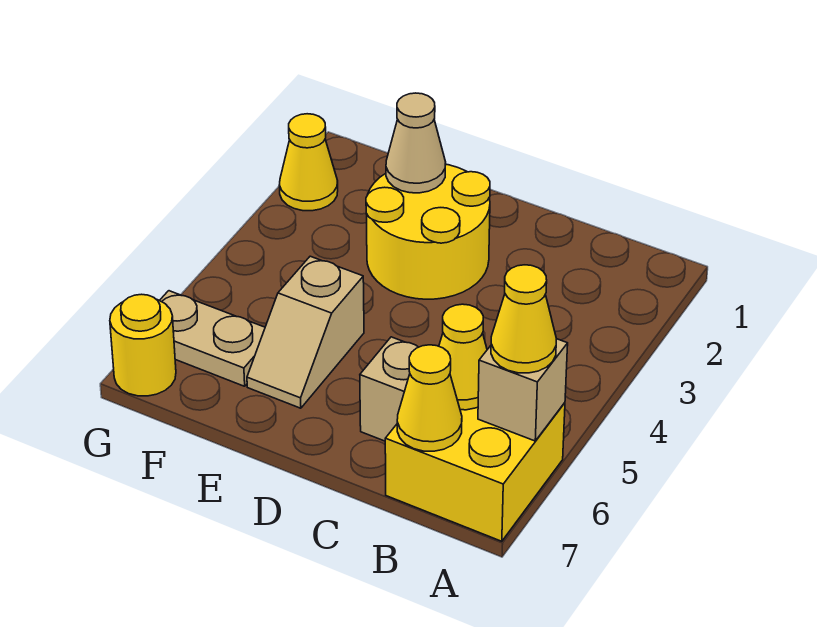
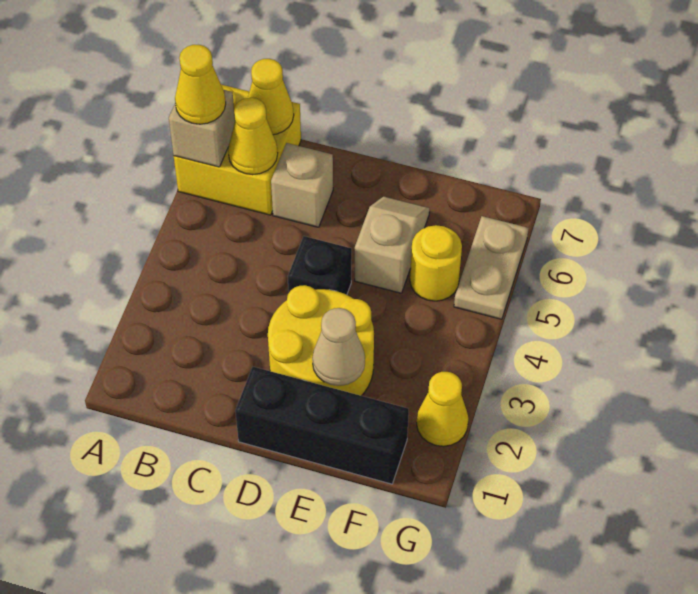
none -> black 1x3 brick [235,367,409,484]
none -> black 1x1 brick [288,236,352,295]
tan 1x2 plate [160,291,265,386] -> tan 1x2 plate turned to [454,216,529,319]
yellow 1x1 round brick [110,294,176,396] -> yellow 1x1 round brick moved to [410,225,462,301]

